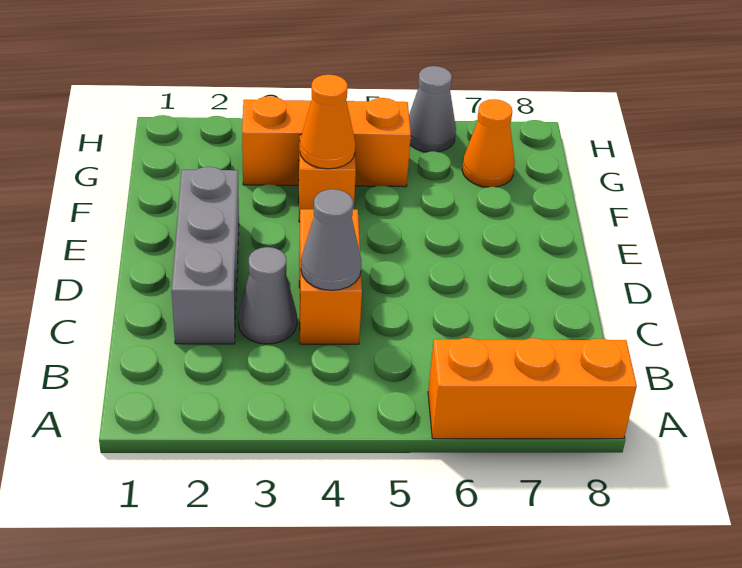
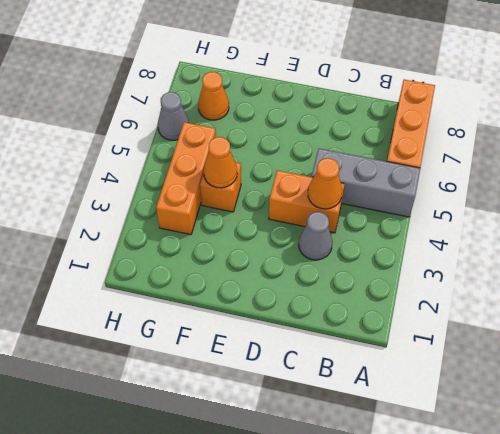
grey 1x3 brick [172,167,239,344] -> grey 1x3 brick moved to [312,148,420,217]
grey 1x1 cone [301,189,362,290] -> orange 1x1 cone [308,158,342,209]

